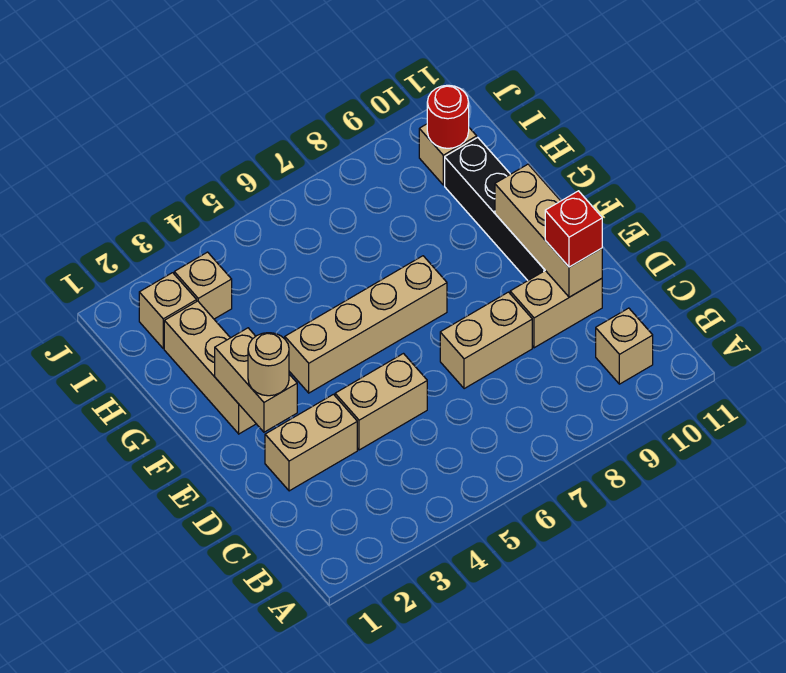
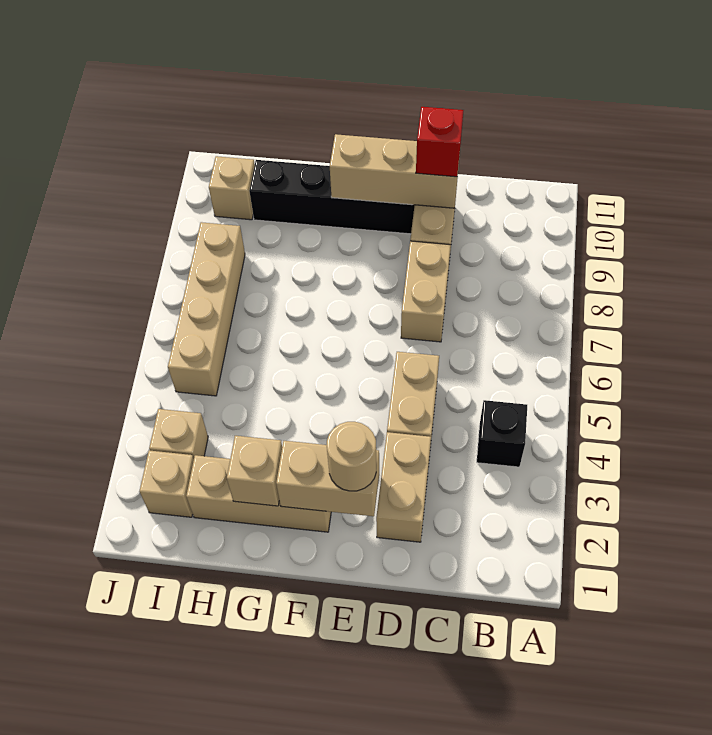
none -> black 1x1 brick [477,400,527,467]
tan 1x1 brick [596,308,653,384] -> tan 1x1 brick moved to [227,436,282,506]
tan 1x4 brick [285,256,447,393] -> tan 1x4 brick moved to [168,222,245,396]
red 1x1 round brick [427,85,469,148] -> none

